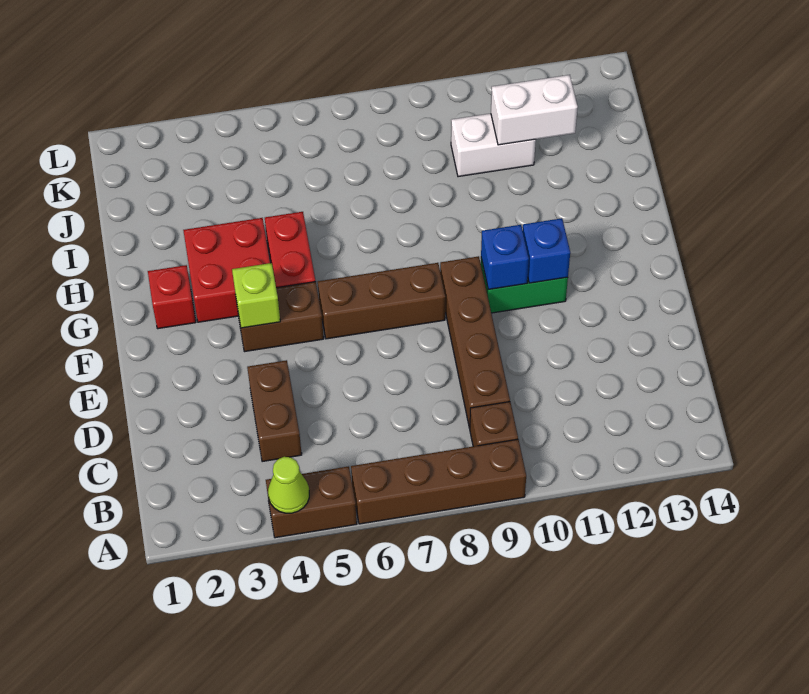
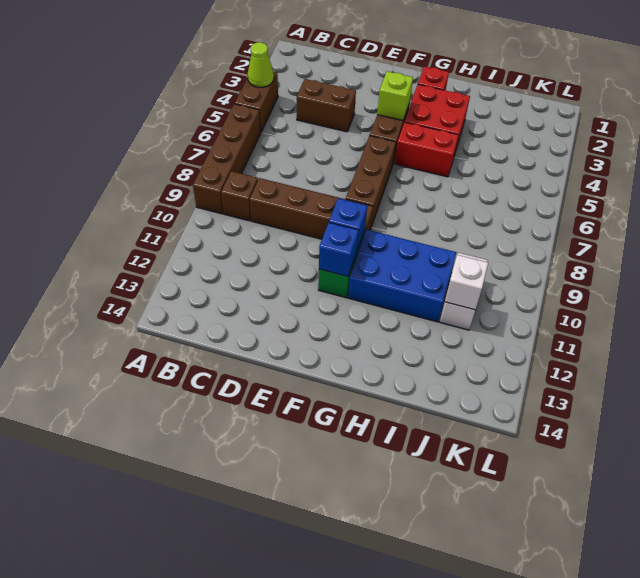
none -> blue 2x3 brick [348,230,457,322]
white 1x2 brick [491,75,578,145] -> white 1x1 brick [445,255,488,310]

